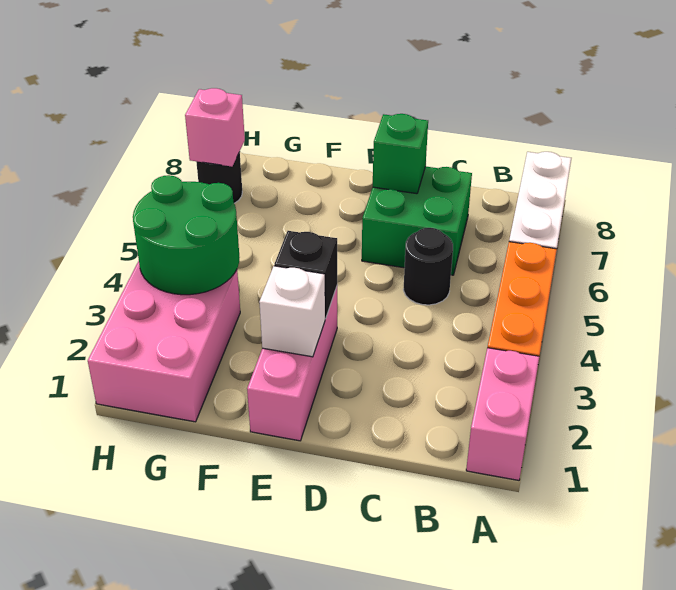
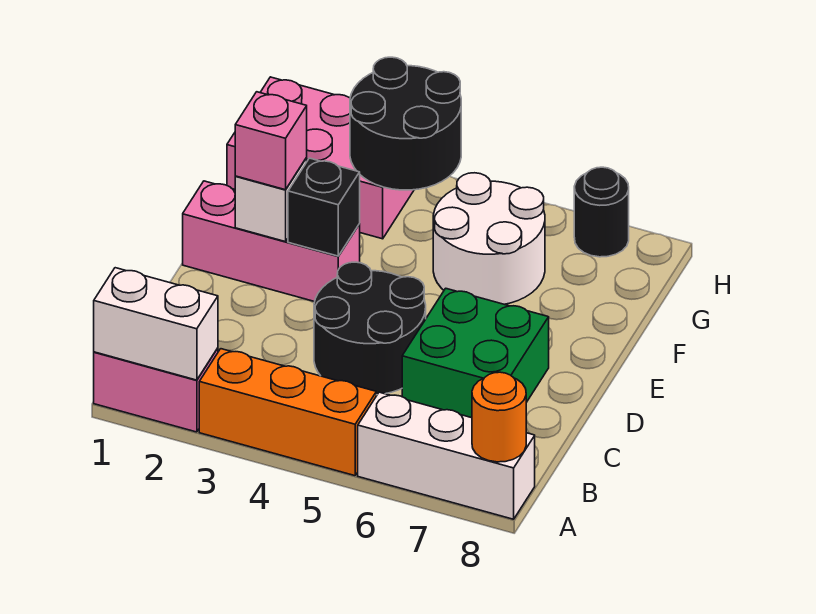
none -> white 1x2 brick [94,268,218,380]
none -> orange 1x1 round brick [472,372,526,462]
black 1x1 round brick [403,228,453,305] -> black 2x2 round brick [314,262,426,395]
green 1x1 brick [373,114,428,194] -> none
none -> white 2x2 round brick [433,173,545,304]
green 2x2 round brick [133,175,240,295] -> black 2x2 round brick [350,57,461,190]
pink 1x1 brick [185,88,245,167] -> pink 1x1 brick moved to [235,92,307,190]

